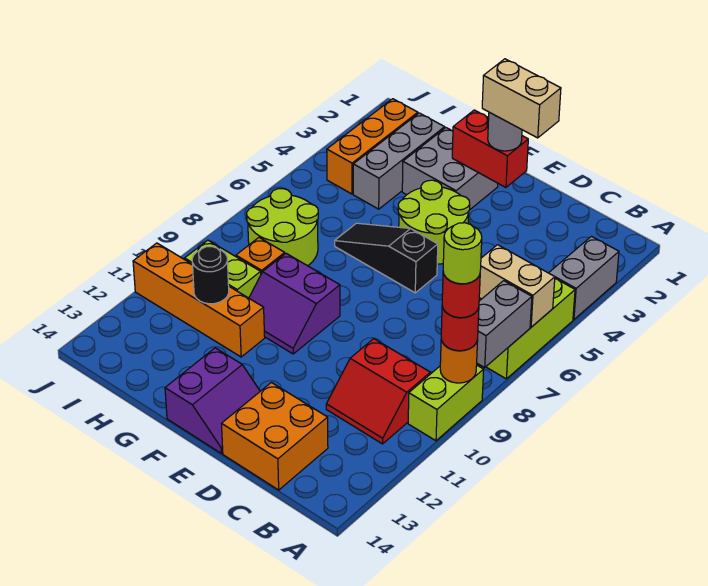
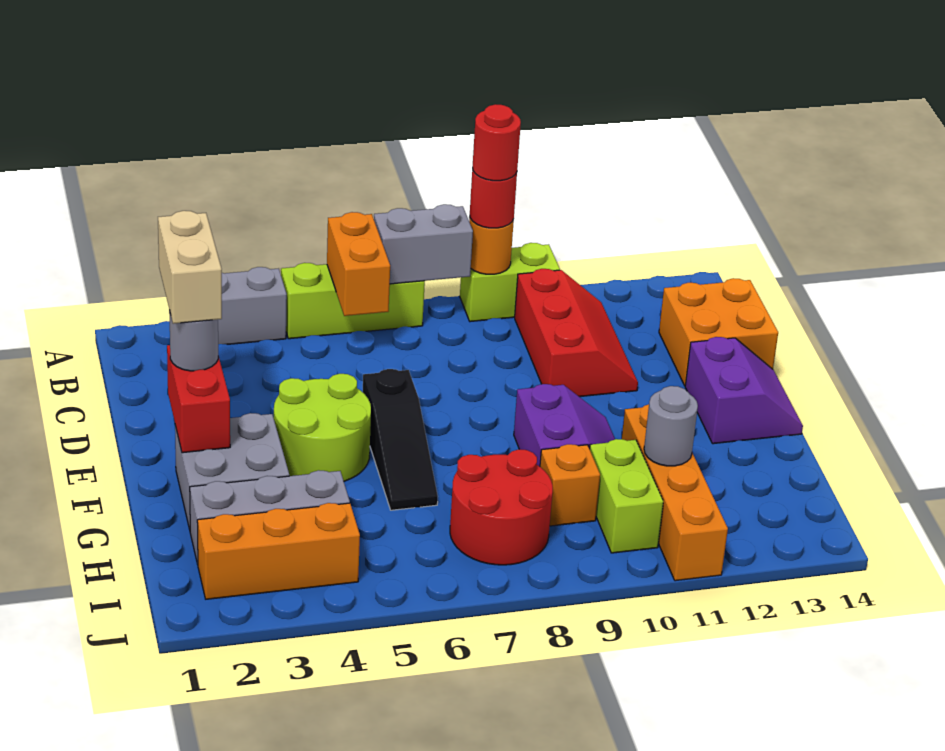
tan 1x2 brick [479,245,555,327] -> orange 1x2 brick [327,212,390,316]
lime 1x1 round brick [443,223,482,284] -> none
red 2x2 slope [326,339,430,444] -> red 2x3 slope [515,269,638,397]
purple 2x2 slope [165,348,260,454] -> purple 2x2 slope turned to [685,337,803,444]
lime 2x2 round brick [247,189,318,266] -> red 2x2 round brick [450,449,553,565]
black 1x1 round brick [192,247,229,304] -> grey 1x1 round brick [644,386,698,466]

